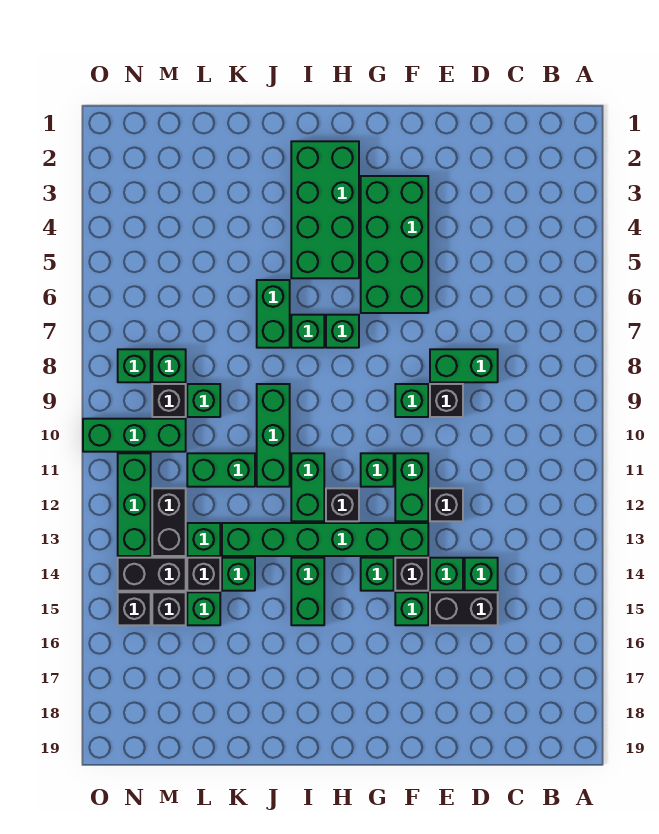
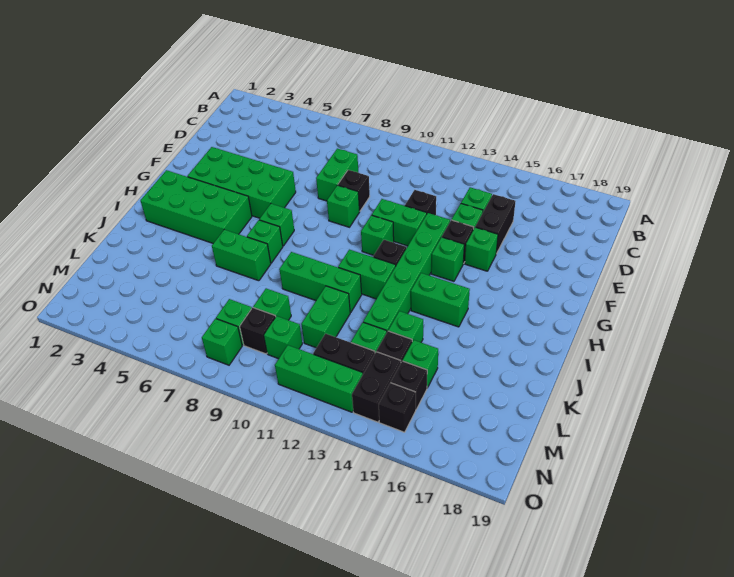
green 1x3 brick [83,419,186,452] -> green 1x1 brick [264,316,302,359]

